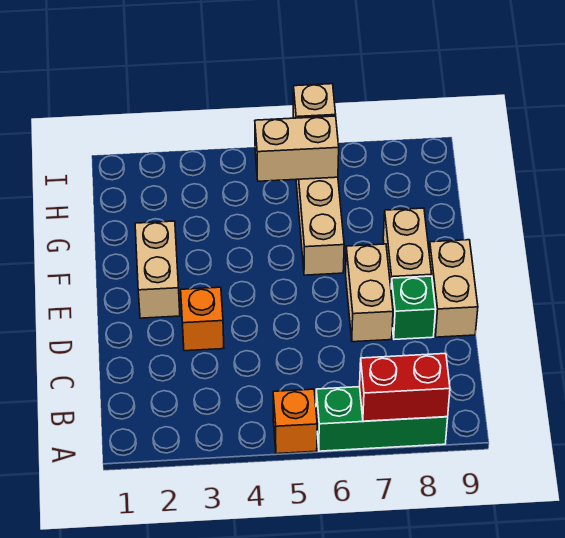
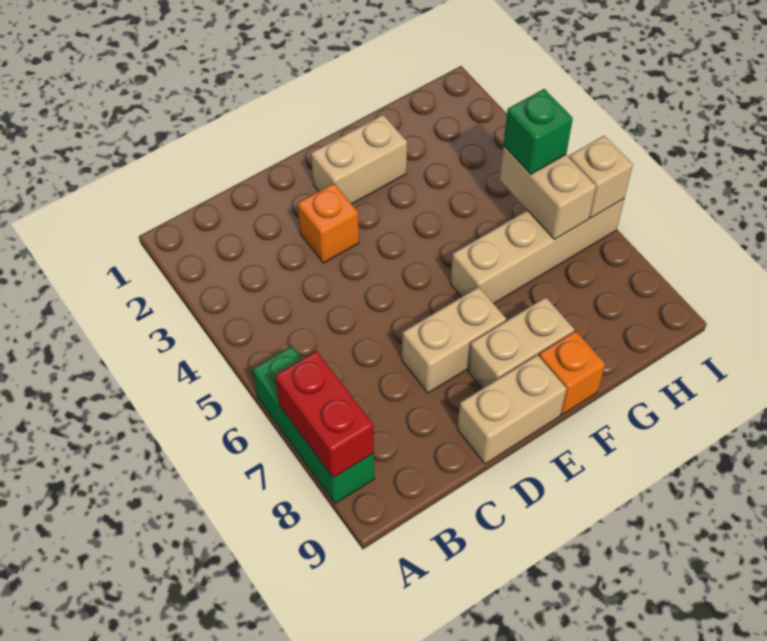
orange 1x1 brick [273,389,317,454] -> orange 1x1 brick moved to [539,331,605,415]
green 1x1 brick [391,276,435,339] -> green 1x1 brick moved to [503,89,573,174]

